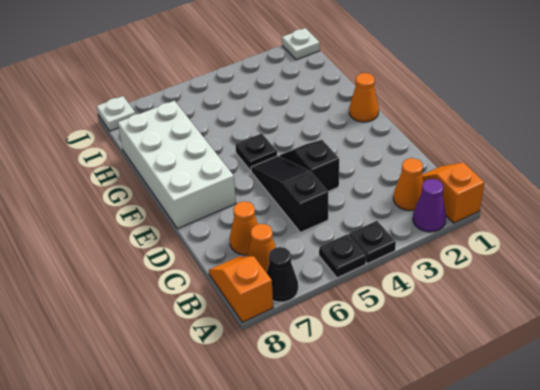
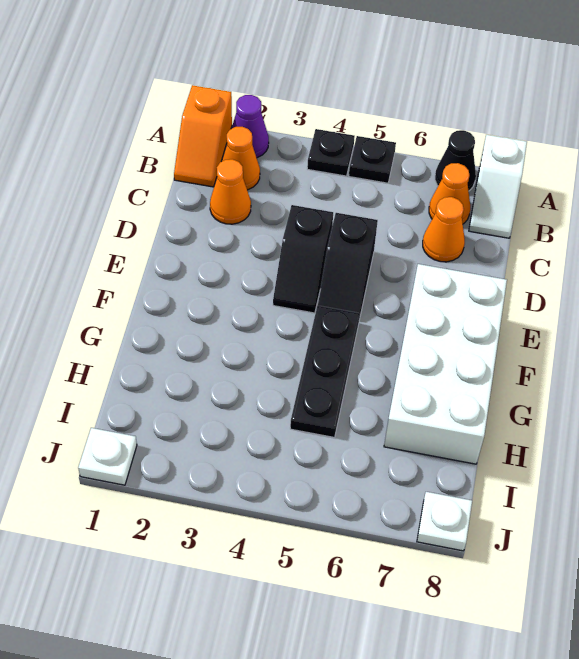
orange 1x2 slope [209,256,273,322] -> white 1x2 slope [469,135,527,238]
black 1x3 slope [251,156,328,232] -> black 1x2 slope [318,213,378,320]
orange 1x1 cone [349,73,379,122] -> orange 1x1 cone moved to [210,159,251,224]
black 1x1 plate [235,133,277,171] -> black 1x3 plate [290,306,360,437]

